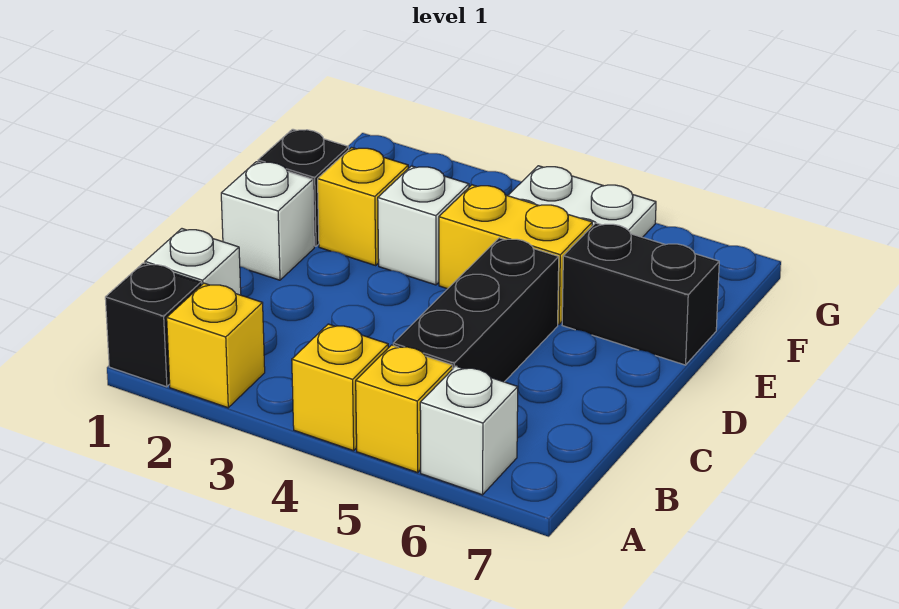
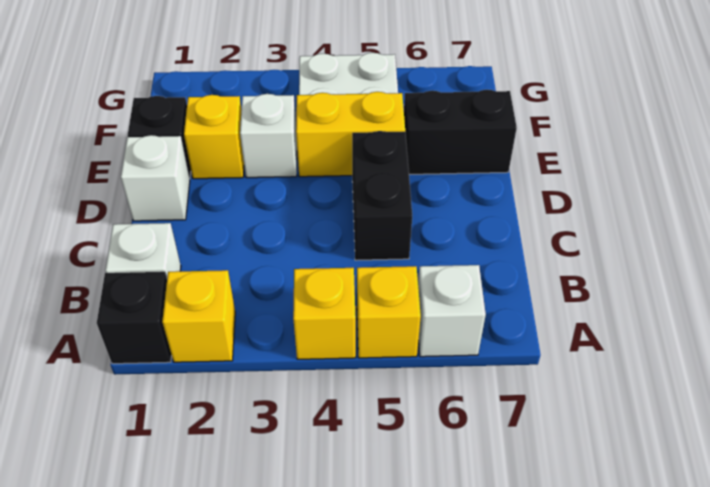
black 1x3 brick [393,238,559,382] -> black 1x2 brick [352,131,412,260]

